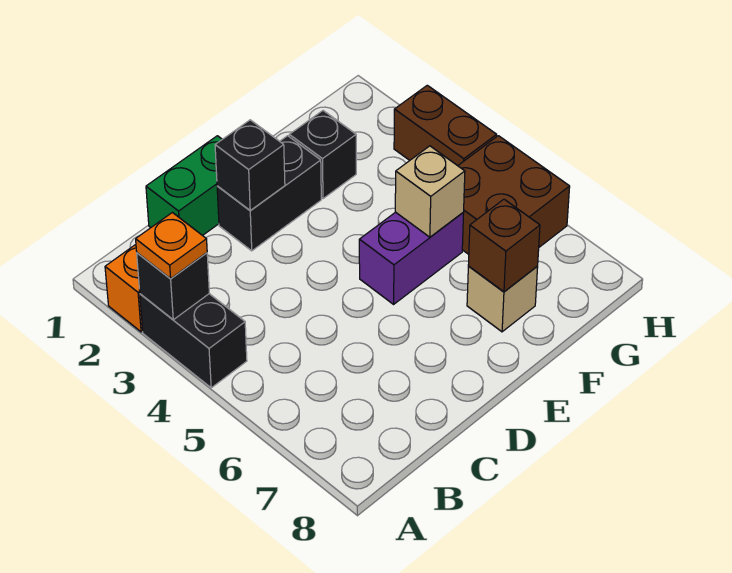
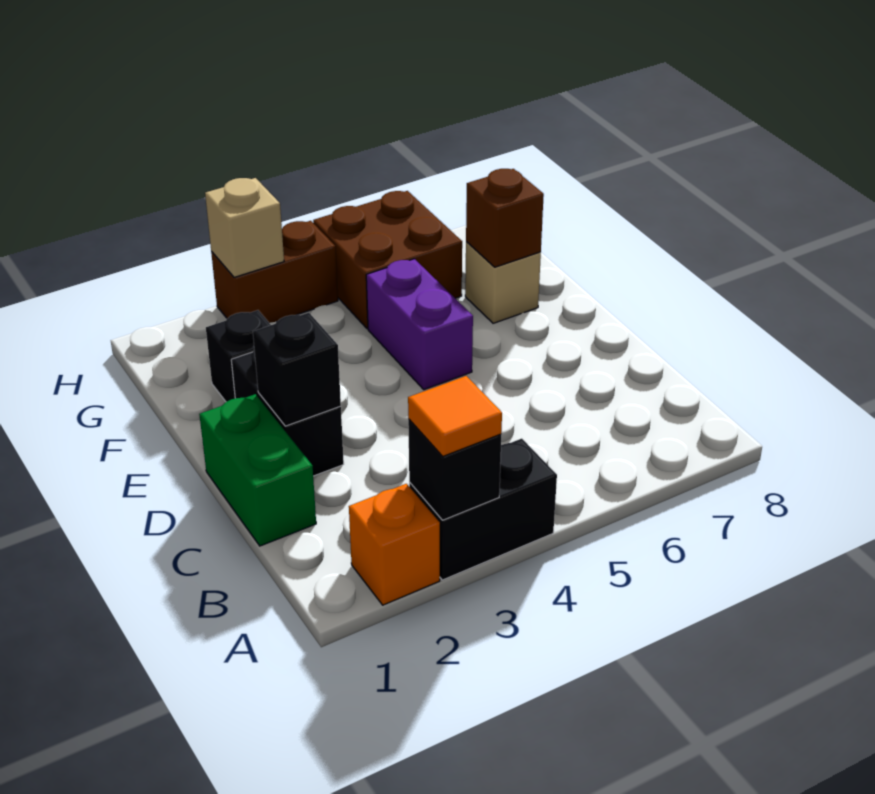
orange 1x1 plate [136,213,207,279] -> orange 1x1 tile [408,376,502,456]
tan 1x1 brick [395,146,465,237] -> tan 1x1 brick moved to [205,178,284,277]

